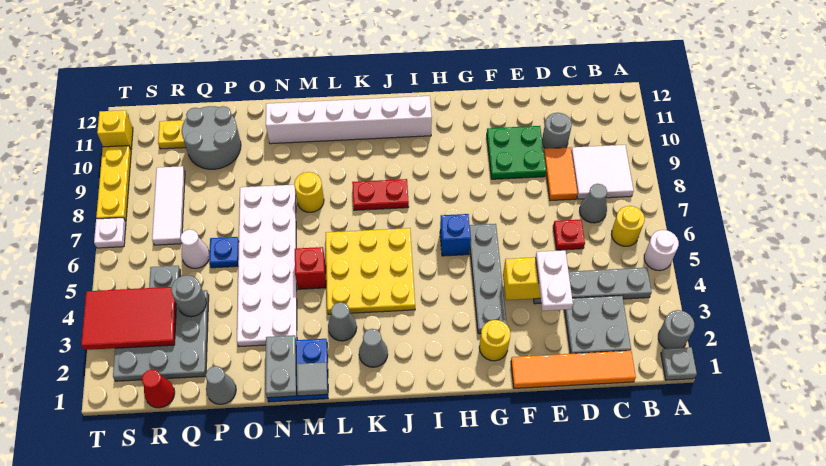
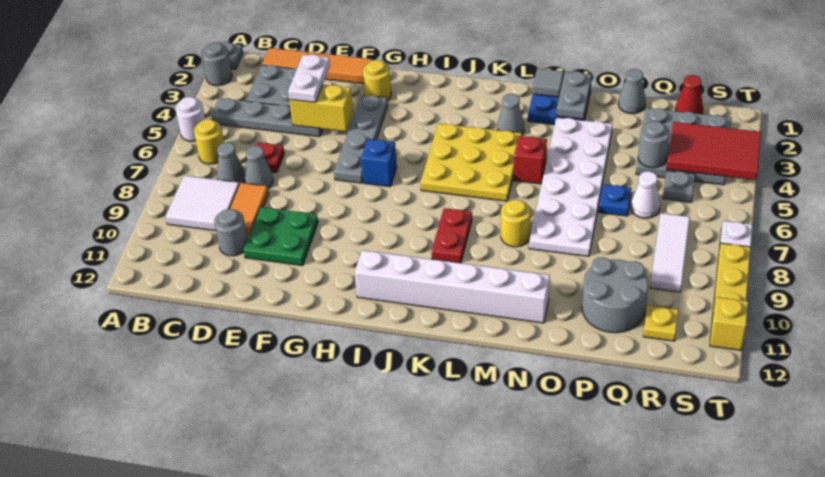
red 1x2 plate [352,179,409,210] -> red 1x2 plate turned to [432,208,472,263]
grey 1x1 cone [359,329,388,367] -> grey 1x1 cone moved to [245,146,273,188]

